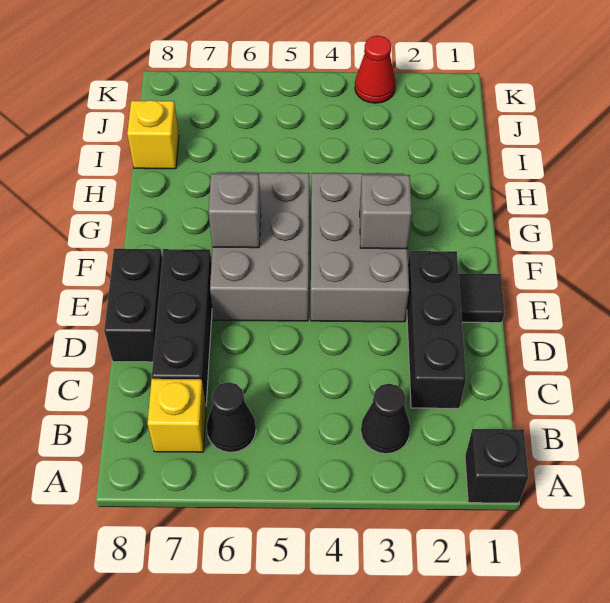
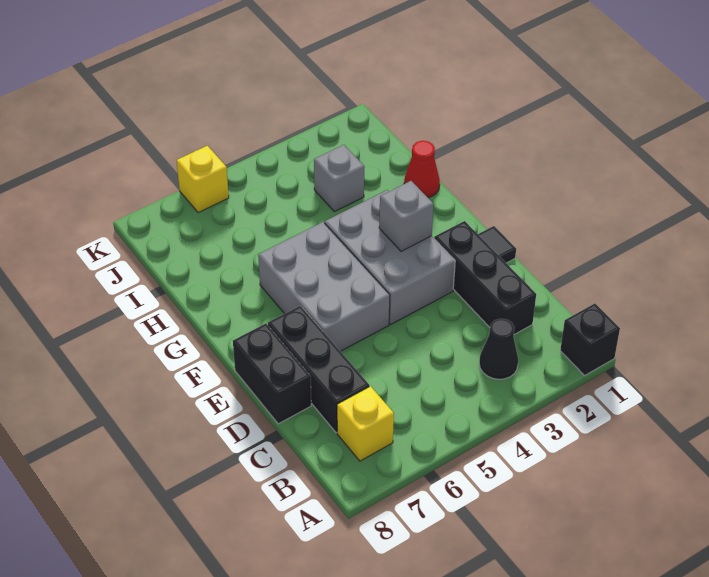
black 1x1 cone [207,382,256,452] -> none
grey 1x1 brick [209,174,261,248] -> grey 1x1 brick moved to [314,145,364,212]
yellow 1x1 brick [127,100,179,169] -> yellow 1x1 brick moved to [177,146,229,213]
red 1x1 cone [355,36,396,103] -> red 1x1 cone moved to [404,141,440,198]

